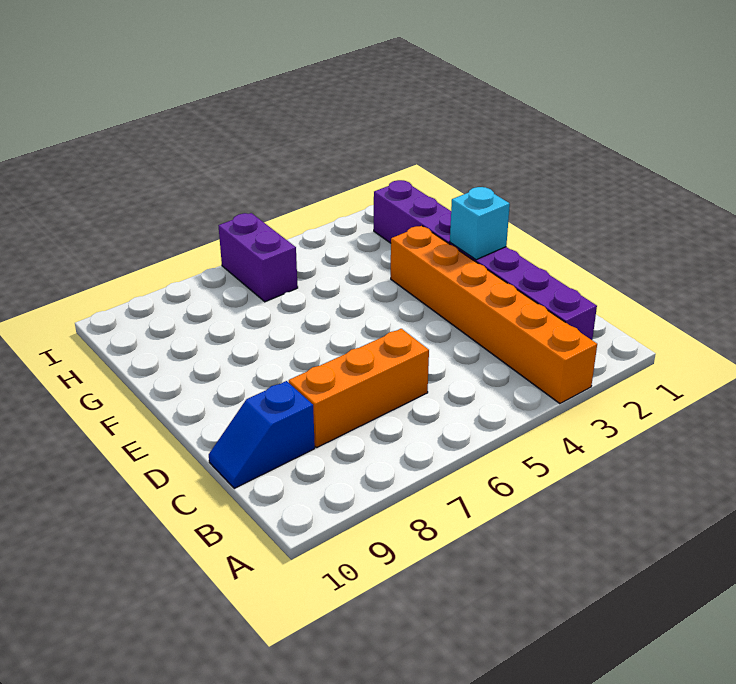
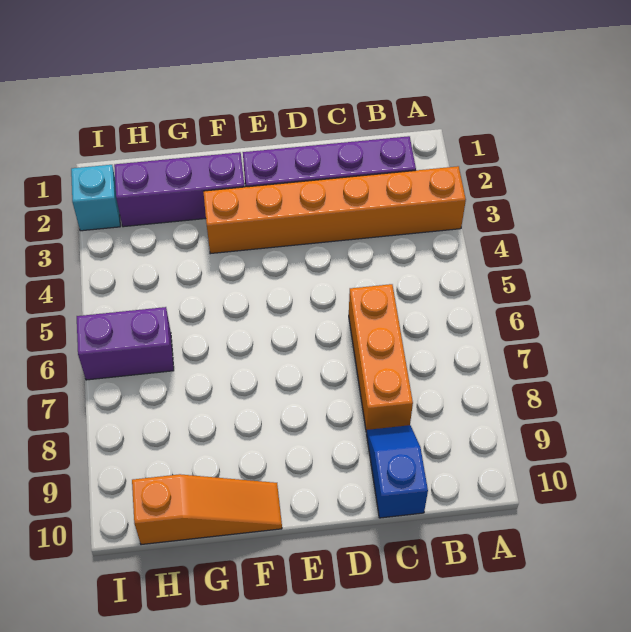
blue 1x2 slope [209,381,315,488] -> blue 1x2 slope turned to [367,425,428,518]
cyan 1x1 brick [450,187,510,260] -> cyan 1x1 brick moved to [71,165,120,231]
none -> orange 1x3 slope [132,474,282,545]

